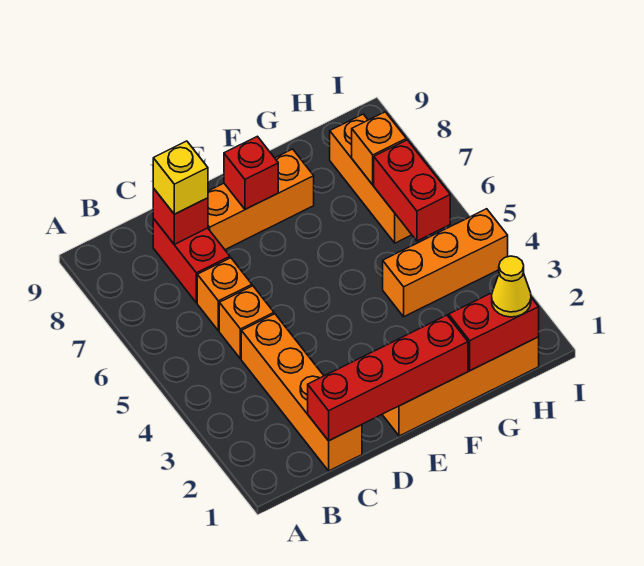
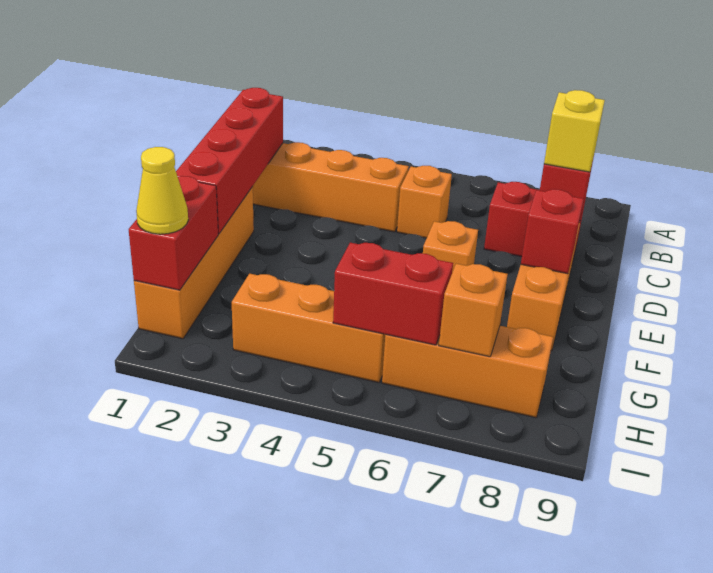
orange 1x1 brick [197,258,252,331] -> orange 1x1 brick moved to [423,221,478,272]
orange 1x3 brick [383,209,508,317] -> orange 1x3 brick turned to [232,274,385,382]

